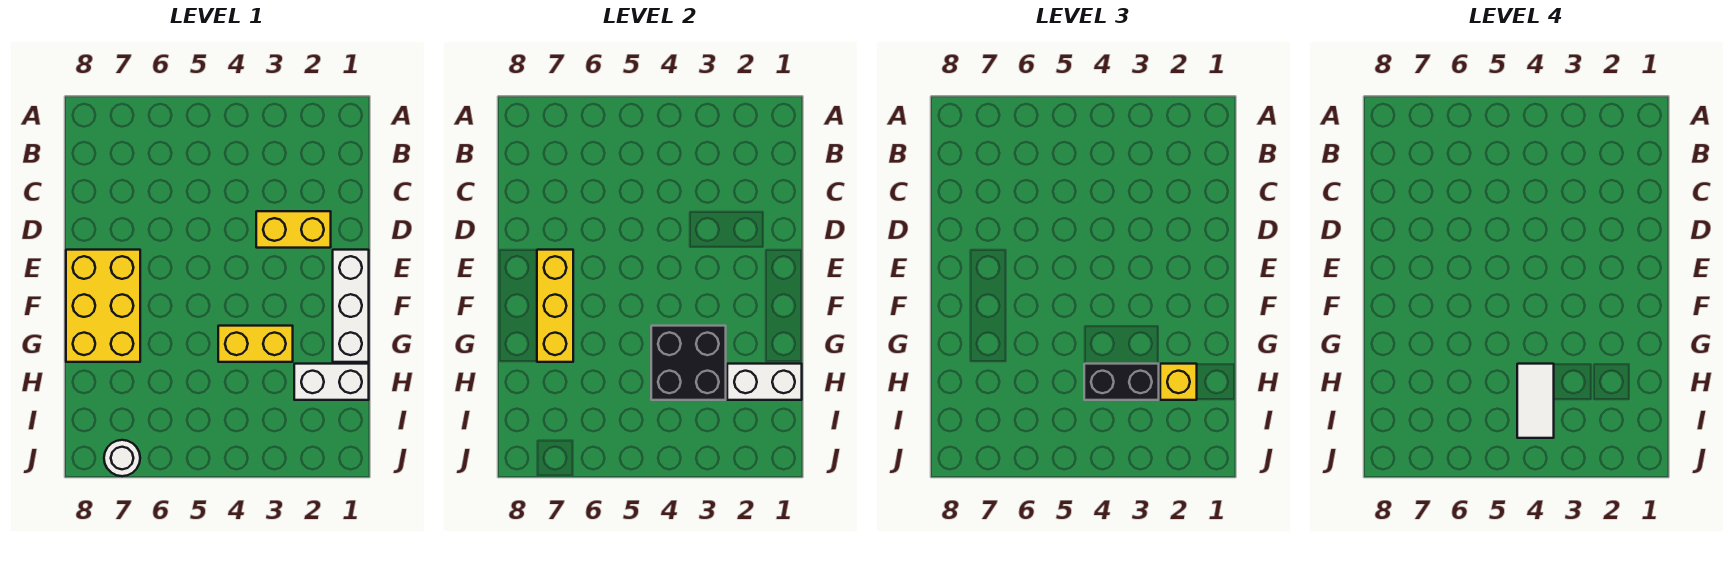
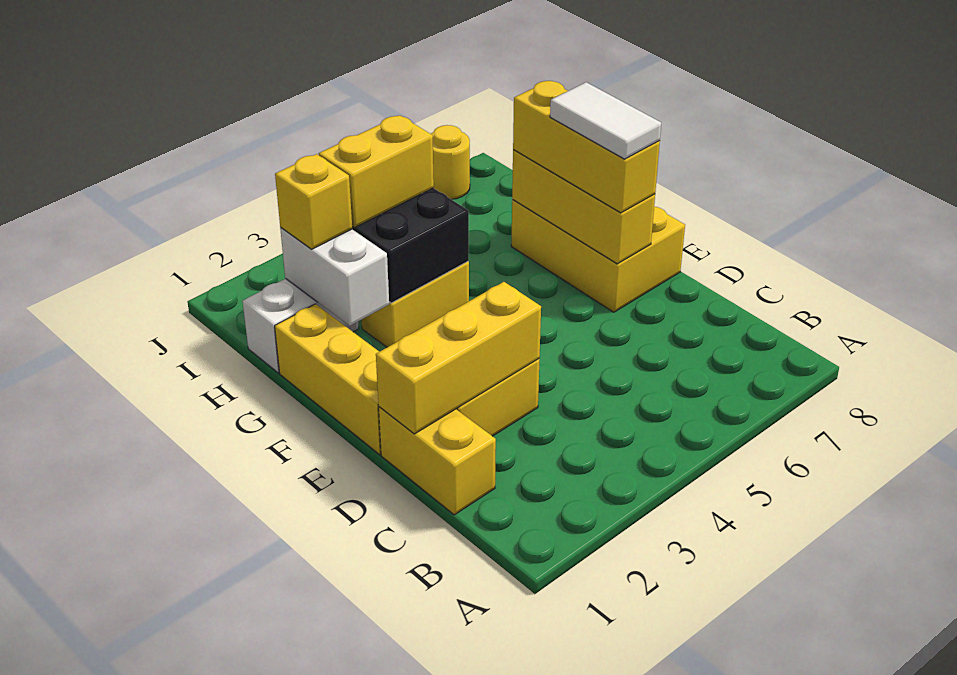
none -> yellow 1x2 brick [379,407,496,515]
none -> yellow 1x3 brick [376,282,541,434]
white 1x3 brick [333,250,369,362] -> yellow 1x3 brick [275,304,381,455]
none -> yellow 1x3 brick [513,81,660,213]
white 1x2 brick [727,364,802,400] -> white 1x2 brick turned to [280,228,389,326]
black 1x2 brick [1084,364,1159,400] -> yellow 1x2 brick [319,115,434,228]
white 1x2 tile [1517,364,1554,438] -> white 1x2 tile moved to [550,82,661,159]
white 1x1 round brick [104,440,140,476] -> yellow 1x1 round brick [431,125,470,199]

